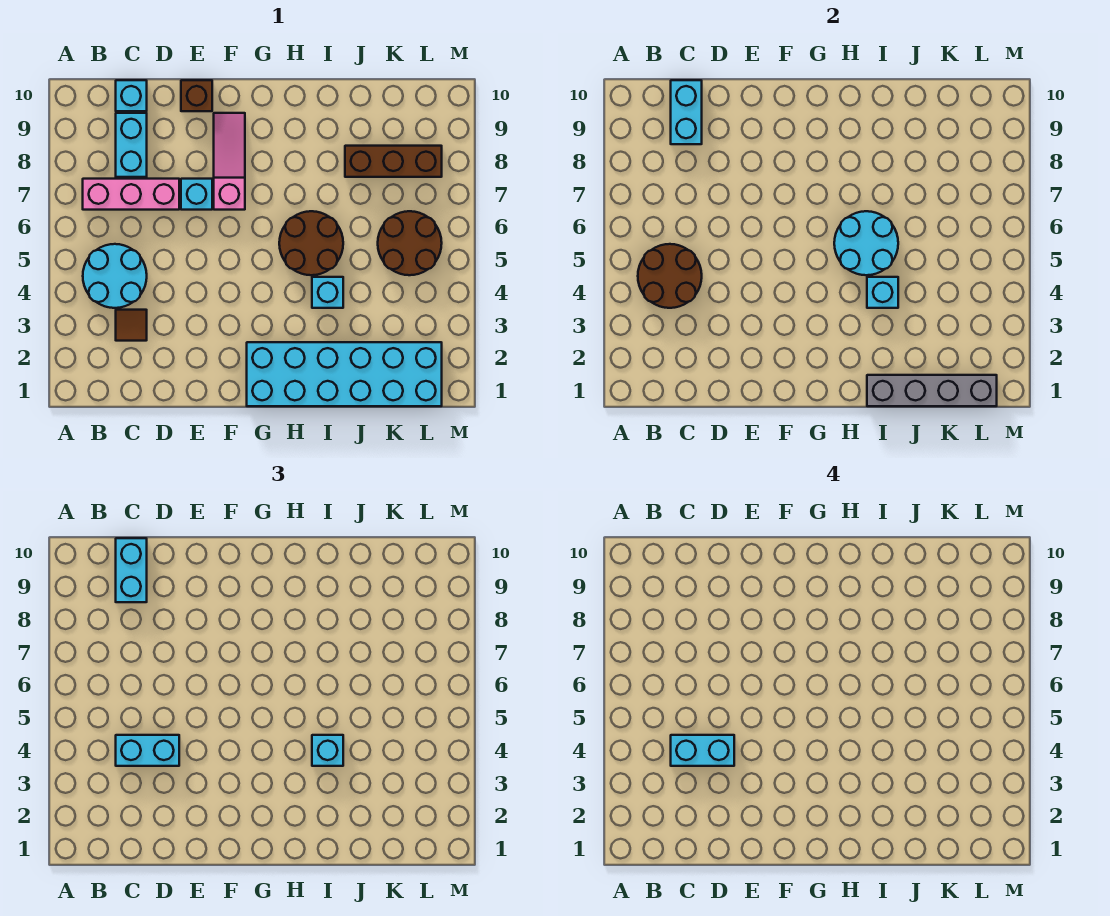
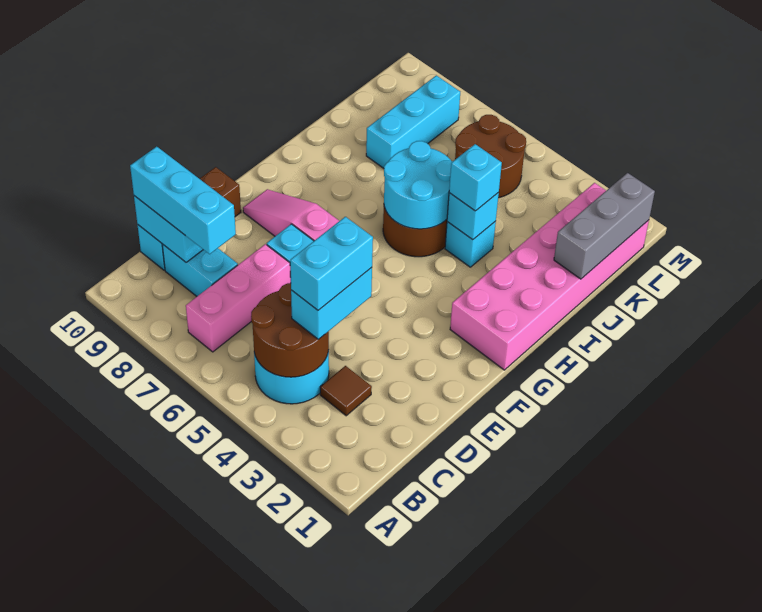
cyan 1x2 brick [116,538,147,602] -> cyan 1x3 brick [130,147,236,254]
cyan 2x6 brick [247,342,442,406] -> pink 2x6 brick [450,183,649,370]
grey 1x4 brick [867,375,997,406] -> grey 1x3 brick [554,173,655,279]
brown 1x3 brick [345,146,442,177] -> cyan 1x3 brick [366,75,460,168]

